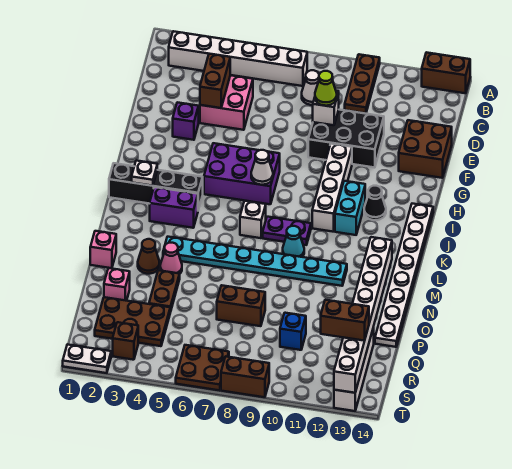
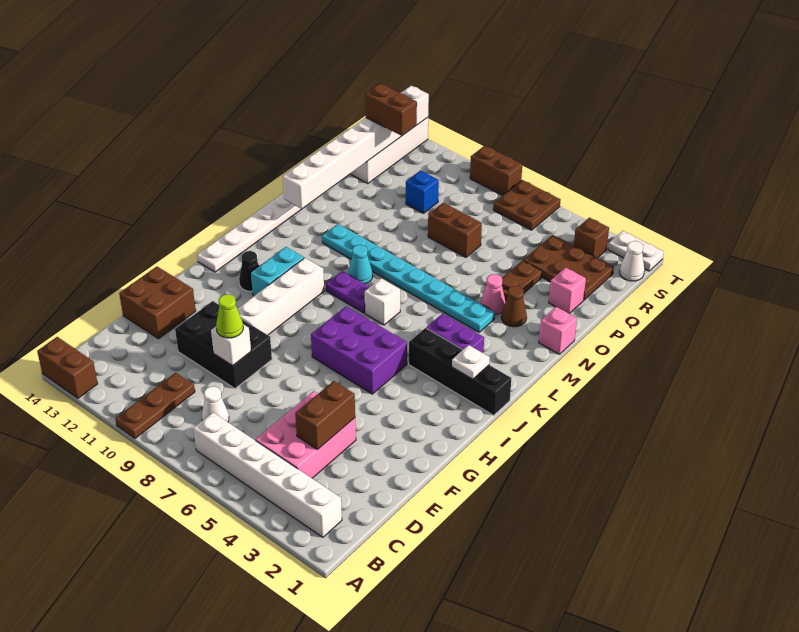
pink 2x2 brick [200,75,253,130] -> pink 2x3 brick [256,391,356,478]
purple 1x1 brick [173,102,199,140] -> none
white 1x1 cone [251,150,273,185] -> white 1x1 cone moved to [620,241,644,281]

